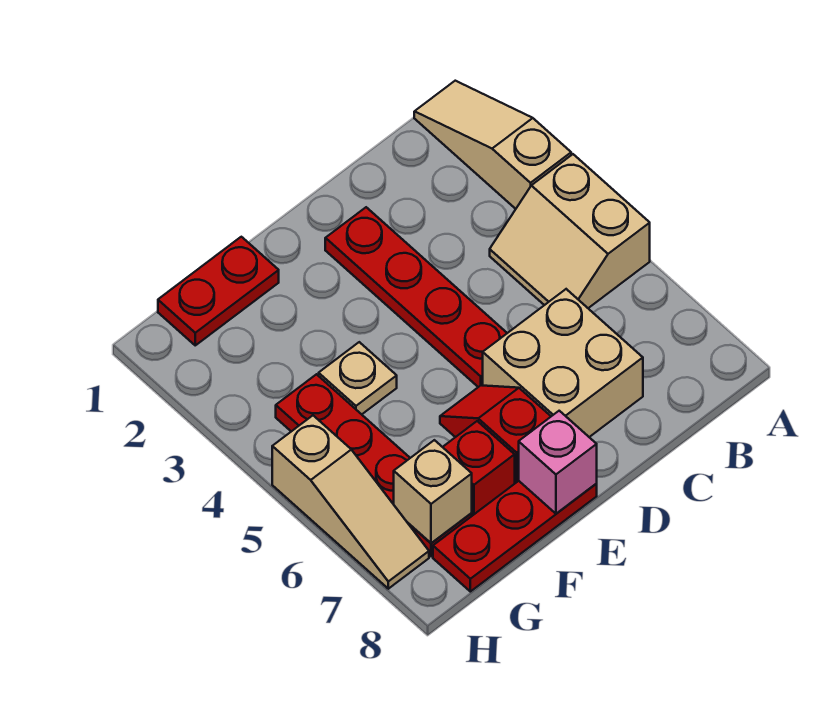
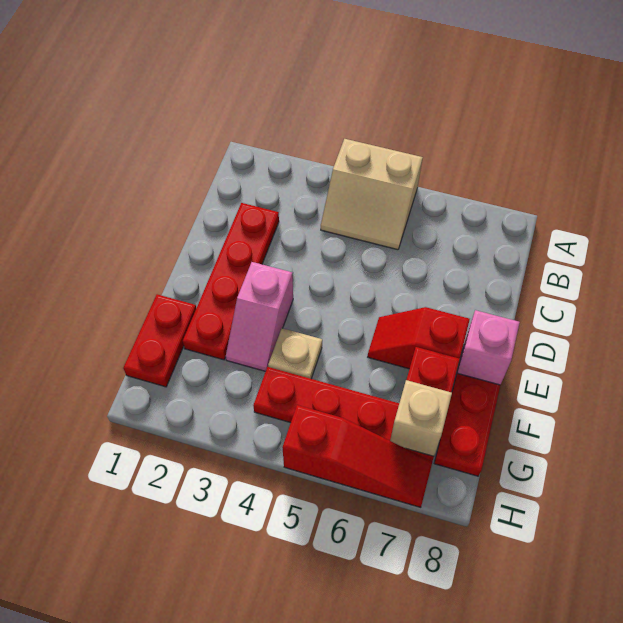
tan 1x3 slope [414,81,571,209] -> none
tan 2x2 brick [483,289,643,437] -> none
red 1x4 plate [325,207,507,387] -> red 1x4 plate turned to [183,203,279,360]
none -> pink 1x2 slope [226,262,293,371]
tan 1x3 slope [272,416,429,589] -> red 1x3 slope [282,405,432,507]

